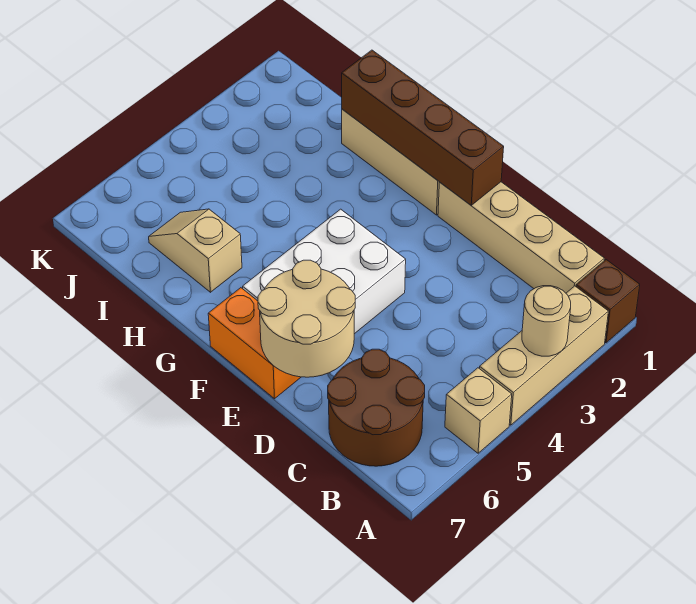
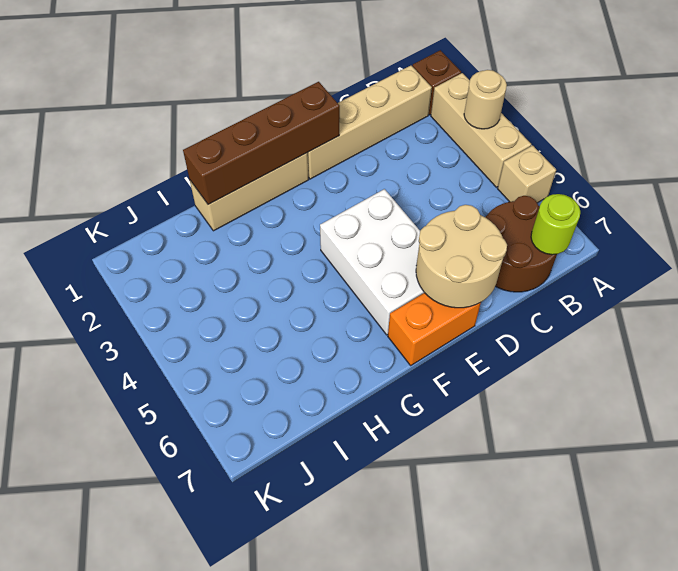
none -> lime 1x1 round brick [531,194,580,255]
tan 1x2 slope [149,209,242,292] -> none

